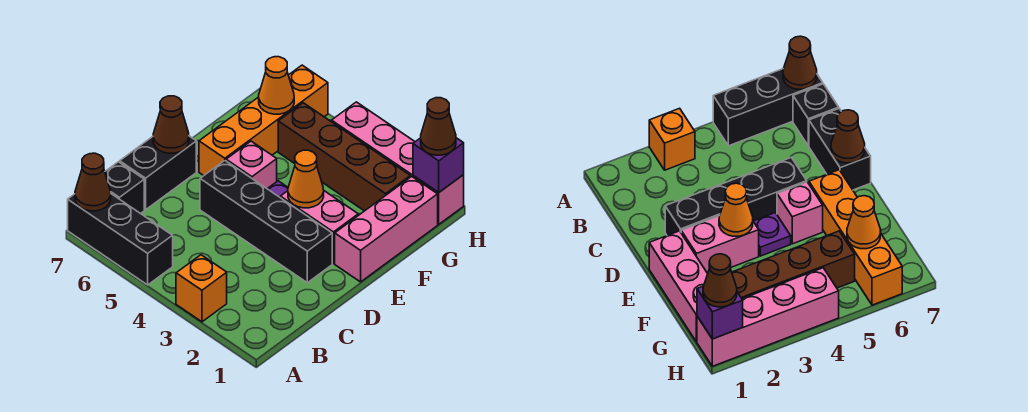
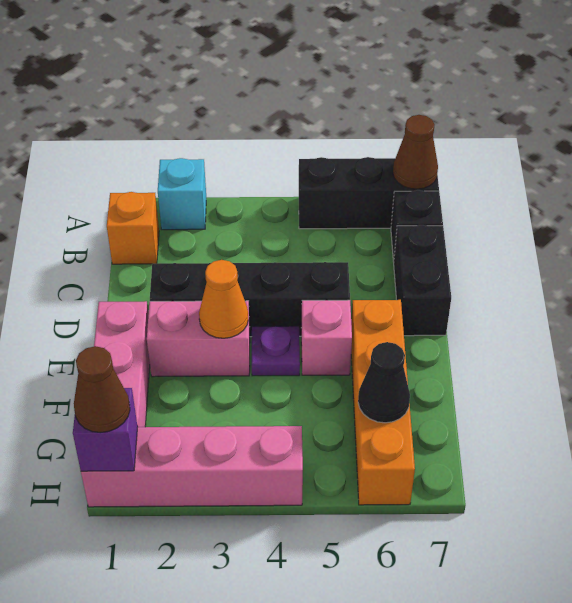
none -> cyan 1x1 brick [158,158,206,230]
orange 1x1 brick [176,255,227,322] -> orange 1x1 brick moved to [107,192,159,264]
brown 1x1 cone [153,96,189,153] -> none
brown 1x4 brick [278,103,410,211] -> none
orange 1x1 cone [259,57,294,114] -> black 1x1 cone [358,342,410,423]

